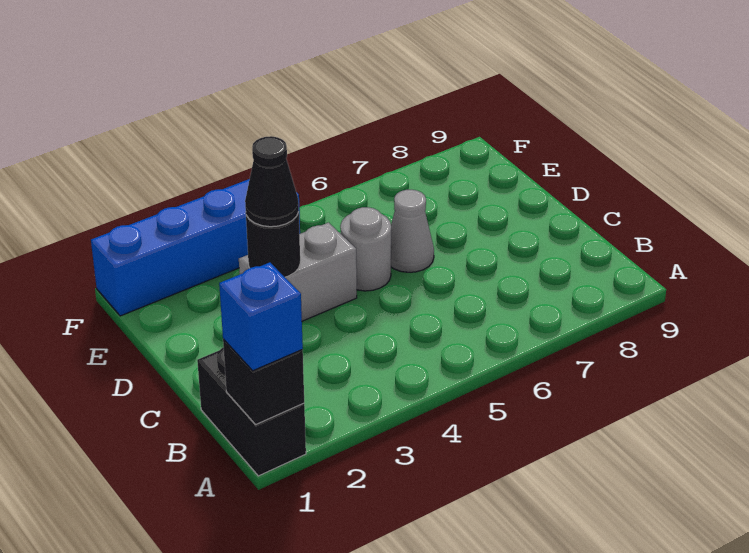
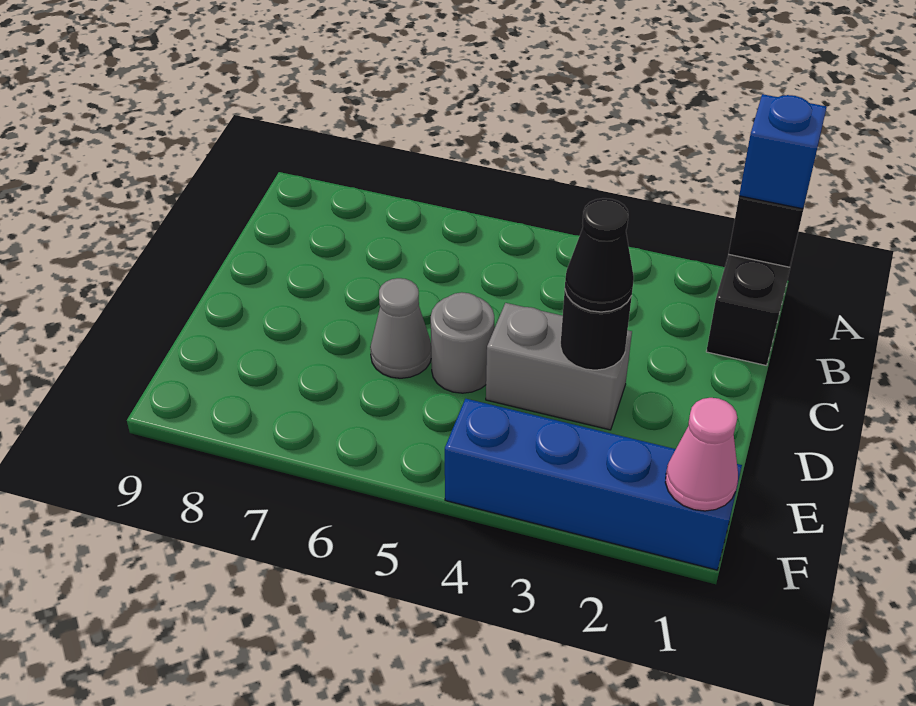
none -> pink 1x1 cone [665,398,738,511]

